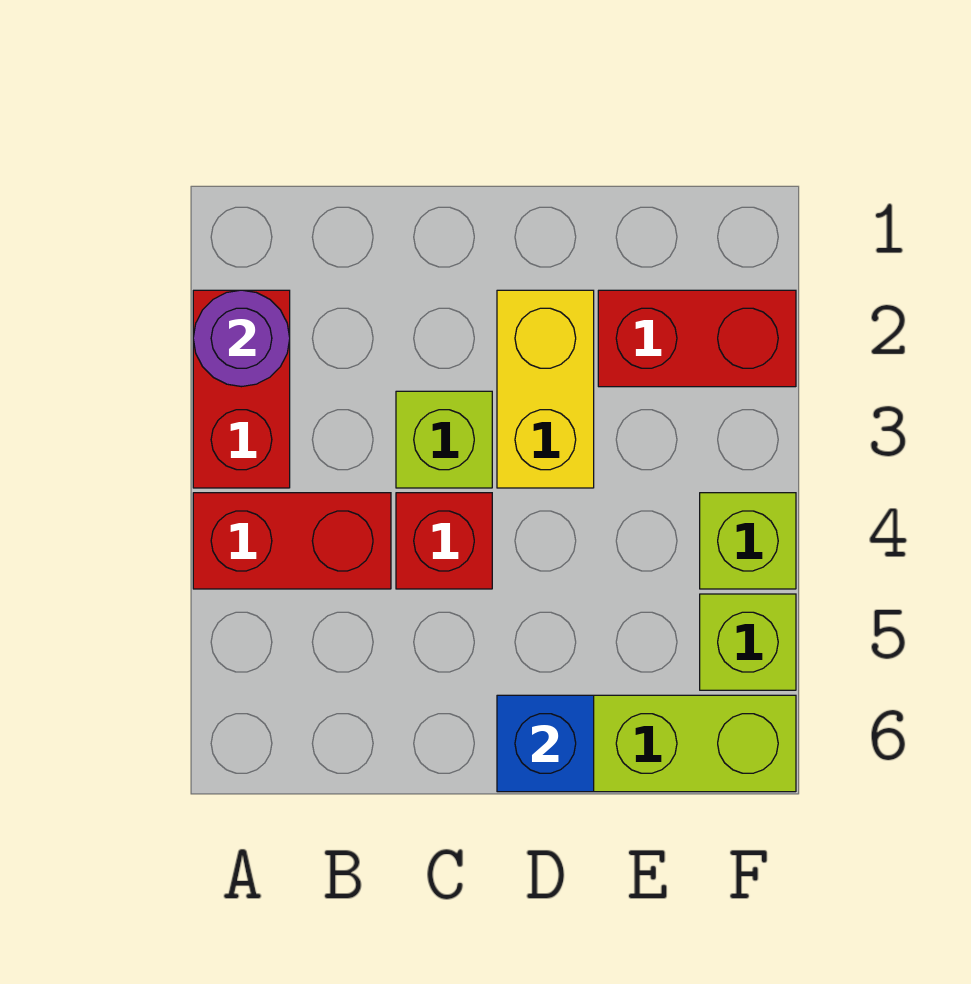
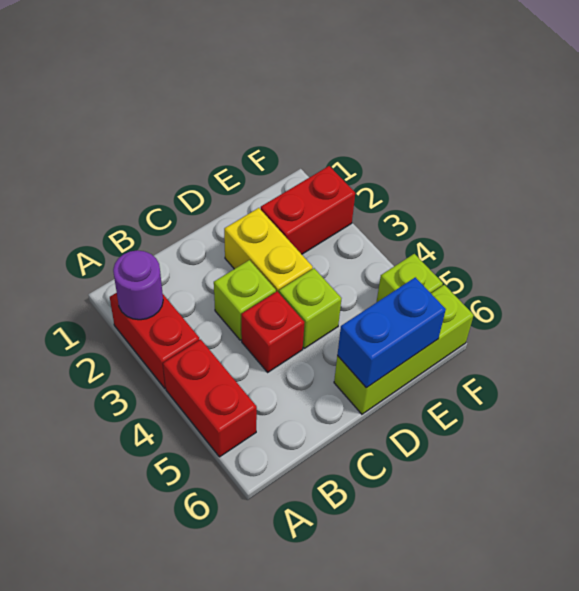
red 1x2 brick [193,493,391,589] -> red 1x2 brick turned to [163,339,257,457]
blue 1x1 brick [497,695,594,792] -> blue 1x2 brick [337,277,446,388]
lime 1x1 brick [700,493,796,589] -> lime 1x1 brick moved to [279,268,342,348]

